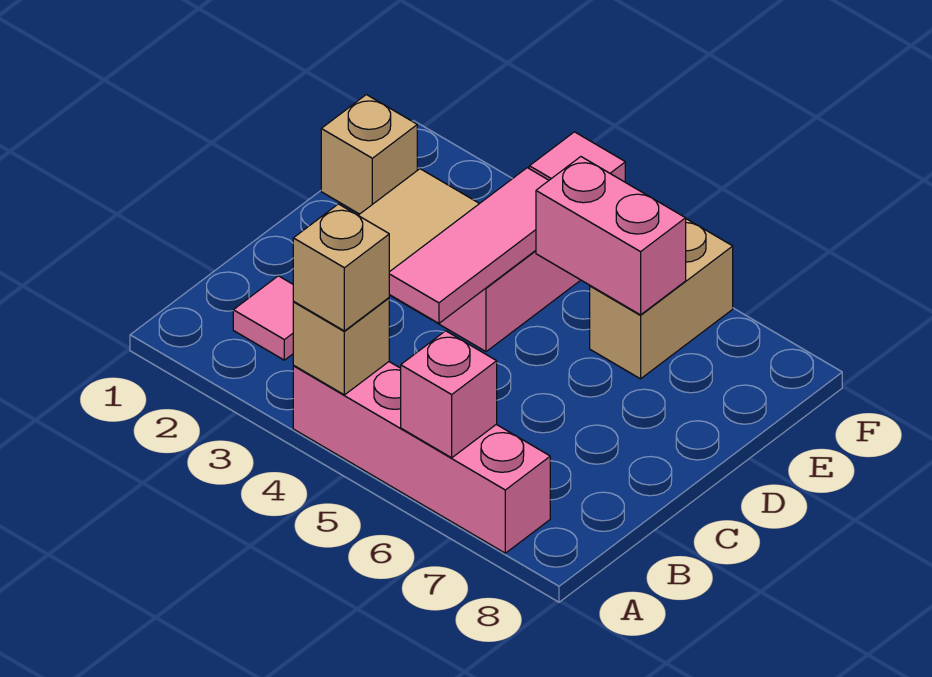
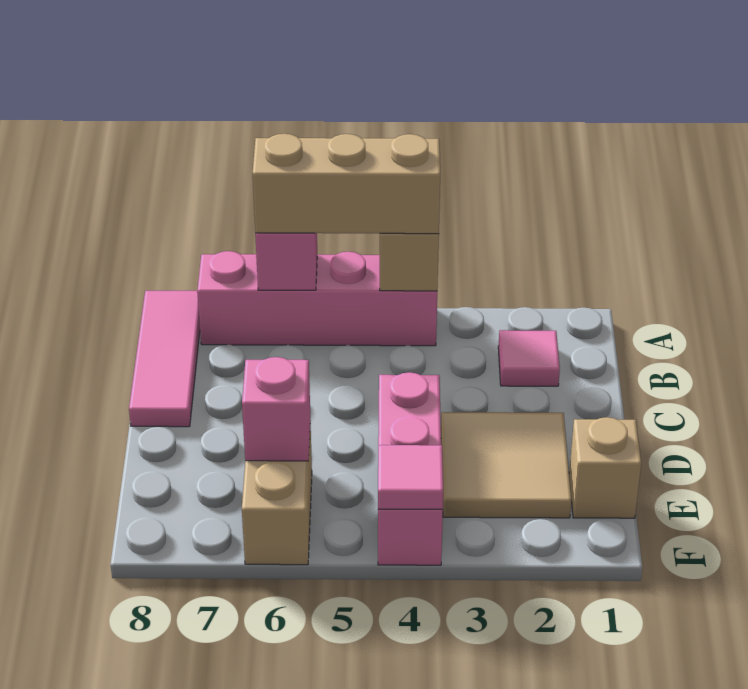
tan 1x1 brick [293,204,389,331] -> tan 1x3 brick [253,134,440,234]
pink 1x3 tile [389,168,549,323] -> pink 1x3 tile moved to [129,291,200,427]
pink 1x2 brick [536,157,686,315] -> pink 1x1 brick [242,357,310,461]

